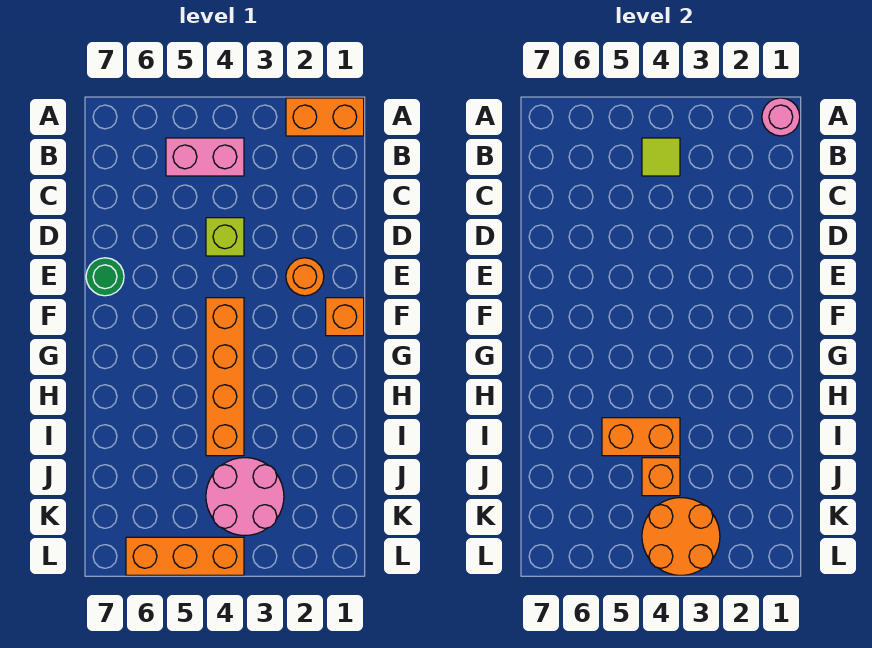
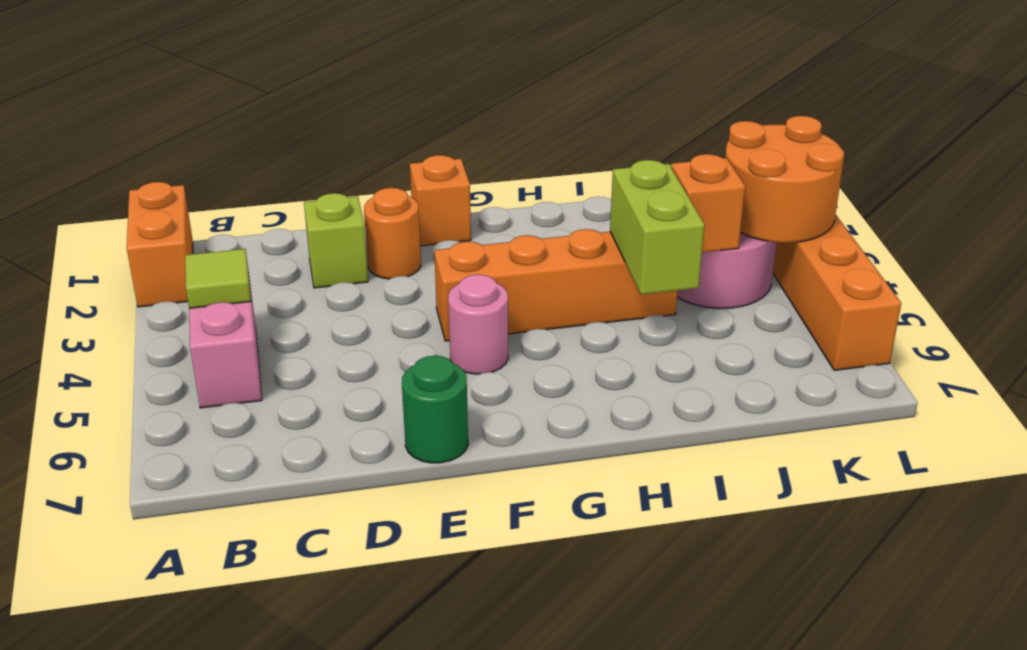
pink 1x1 round brick [762,98,800,136] -> pink 1x1 round brick moved to [448,274,508,374]
lime 1x1 brick [206,218,244,256] -> lime 1x1 brick moved to [304,193,368,288]
orange 1x2 brick [602,418,680,456] -> lime 1x2 brick [610,160,704,295]

